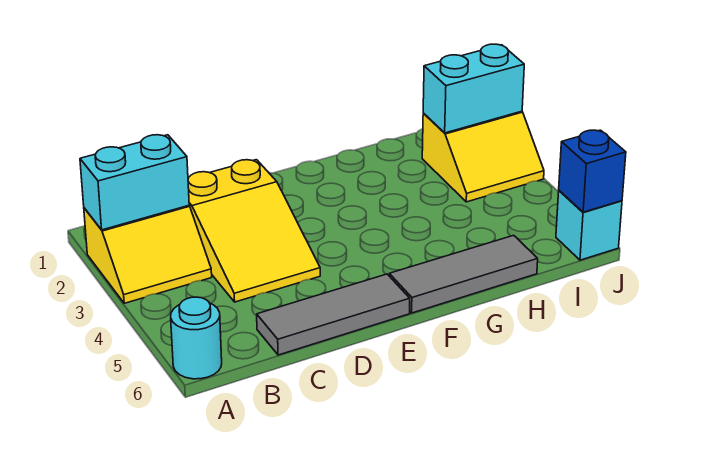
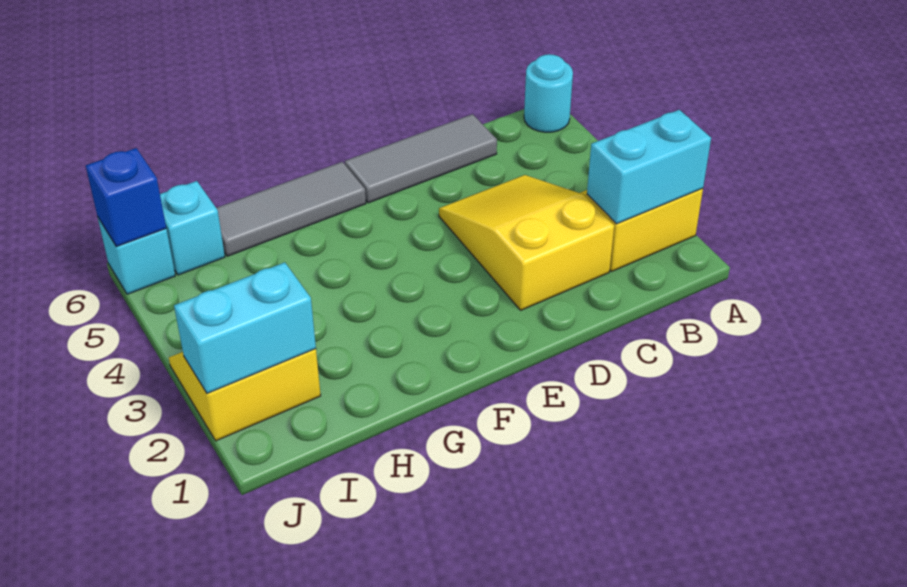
none -> cyan 1x1 brick [160,181,225,275]

